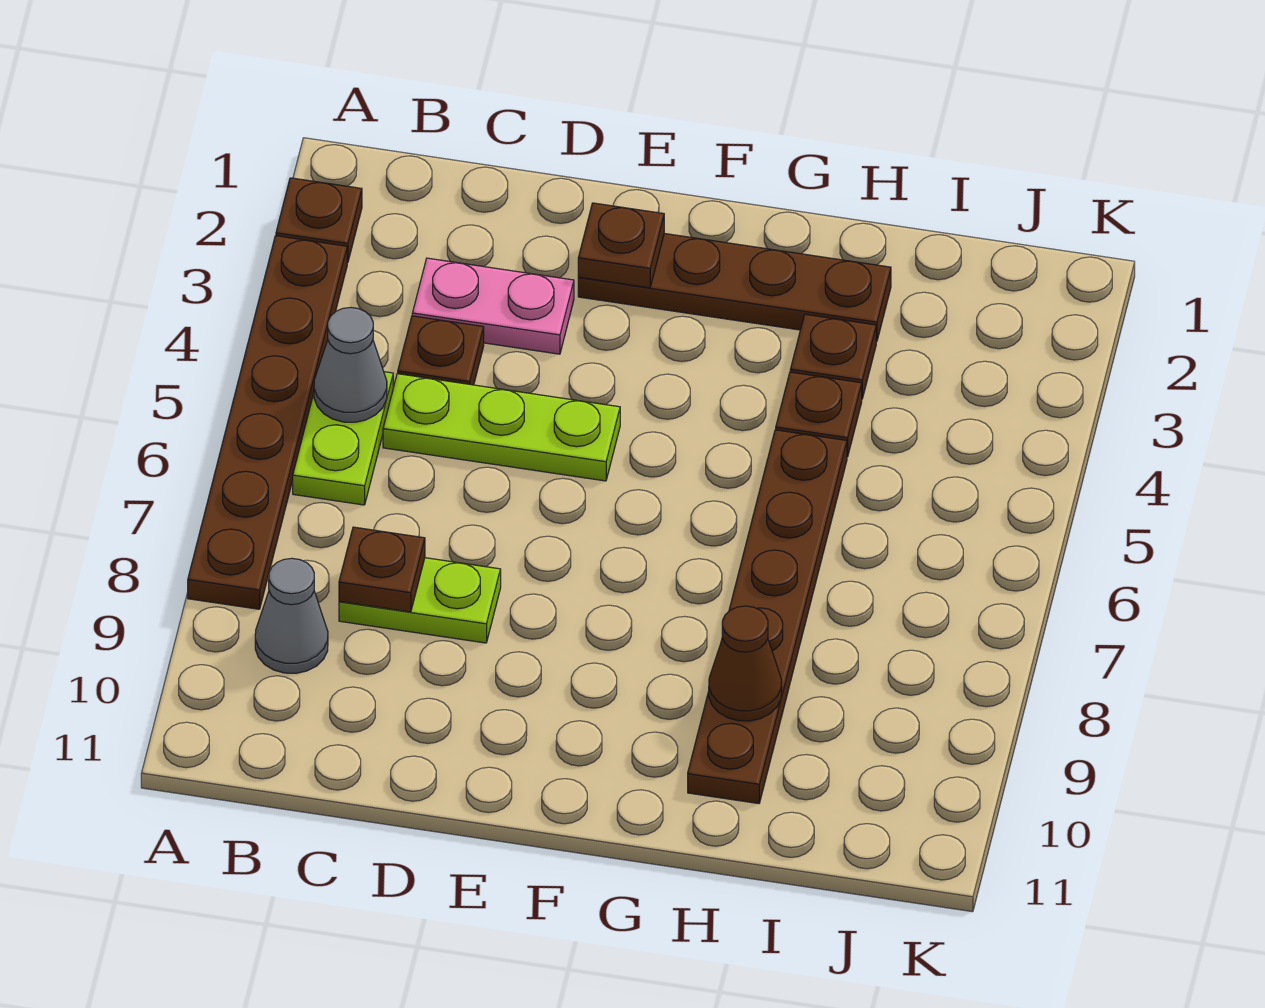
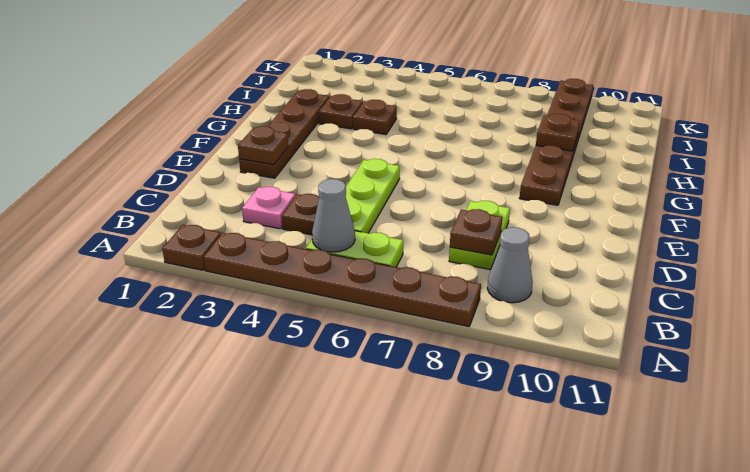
pink 1x2 plate [412,258,574,354] -> pink 1x1 plate [242,187,295,229]
brown 1x6 plate [688,430,847,804] -> brown 1x6 plate turned to [519,79,593,205]
brown 1x1 cone [709,606,782,721] -> brown 1x1 plate [536,114,580,151]

